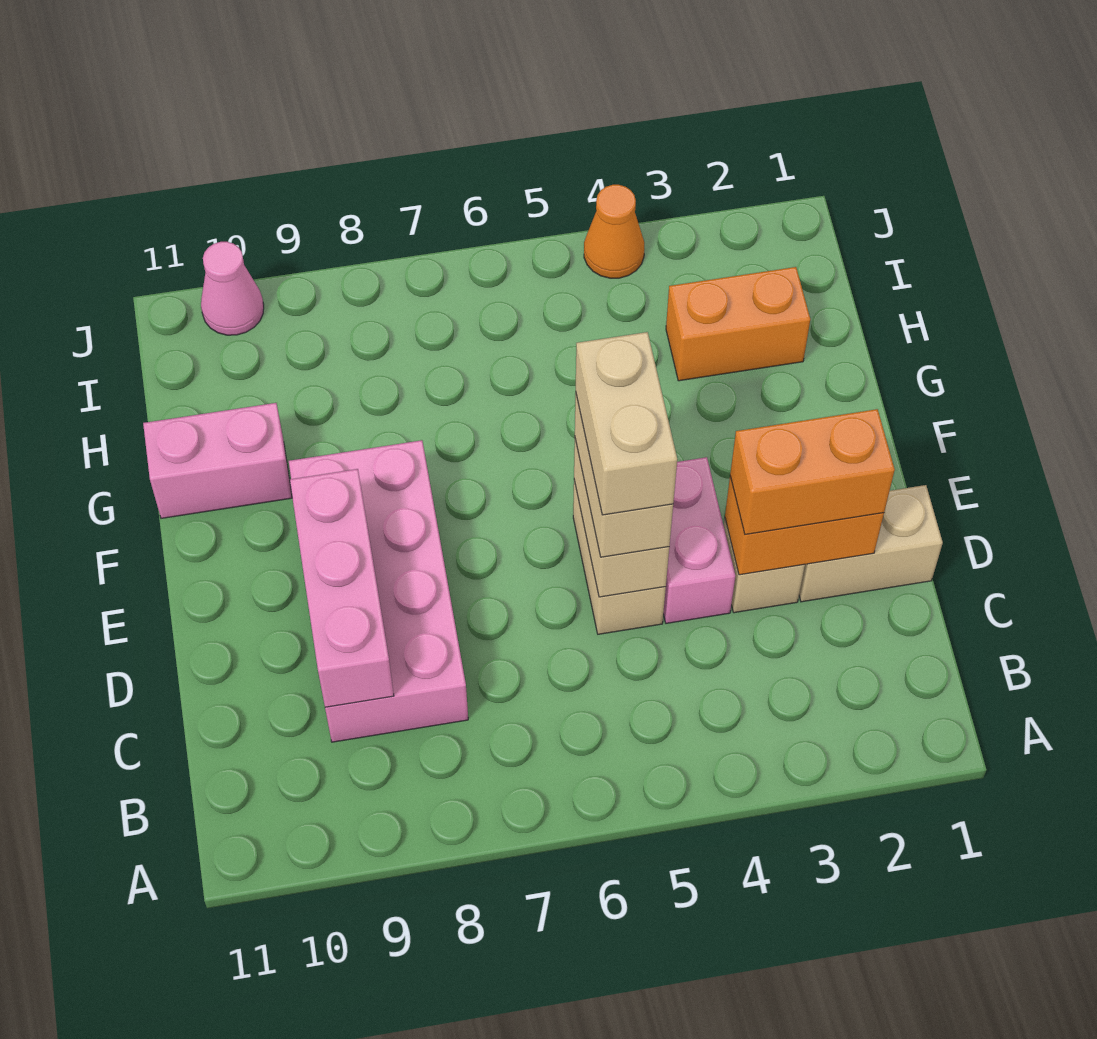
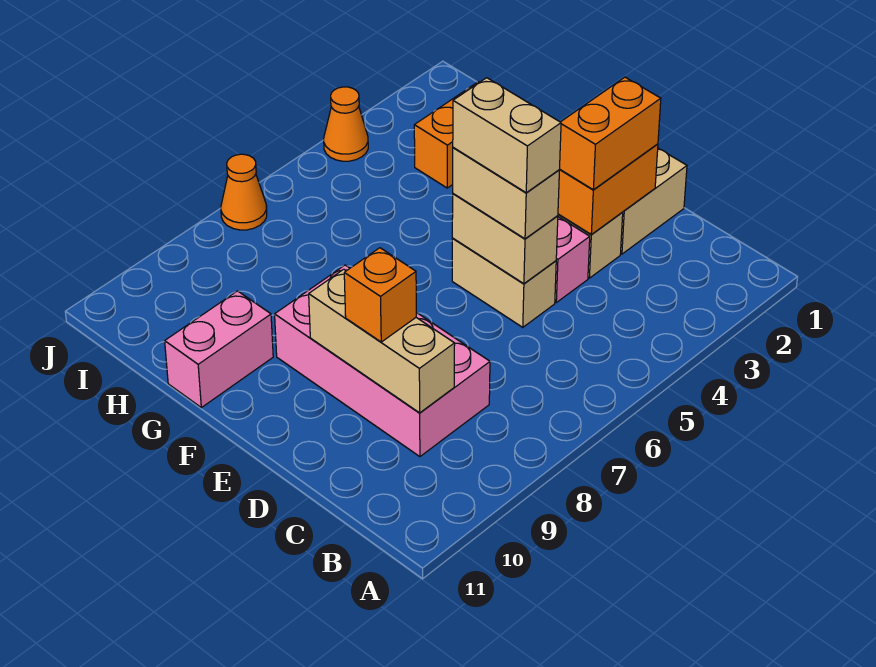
pink 1x3 brick [290,469,394,707] -> tan 1x3 brick [309,269,455,413]
none -> orange 1x1 brick [344,248,416,342]
none -> orange 1x1 cone [221,154,267,230]
pink 1x1 cone [201,242,264,335] -> none

